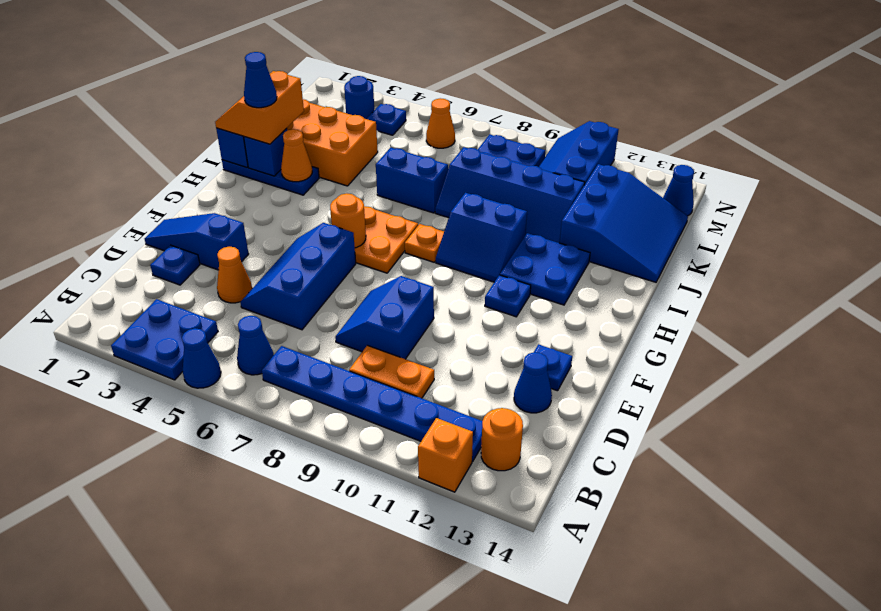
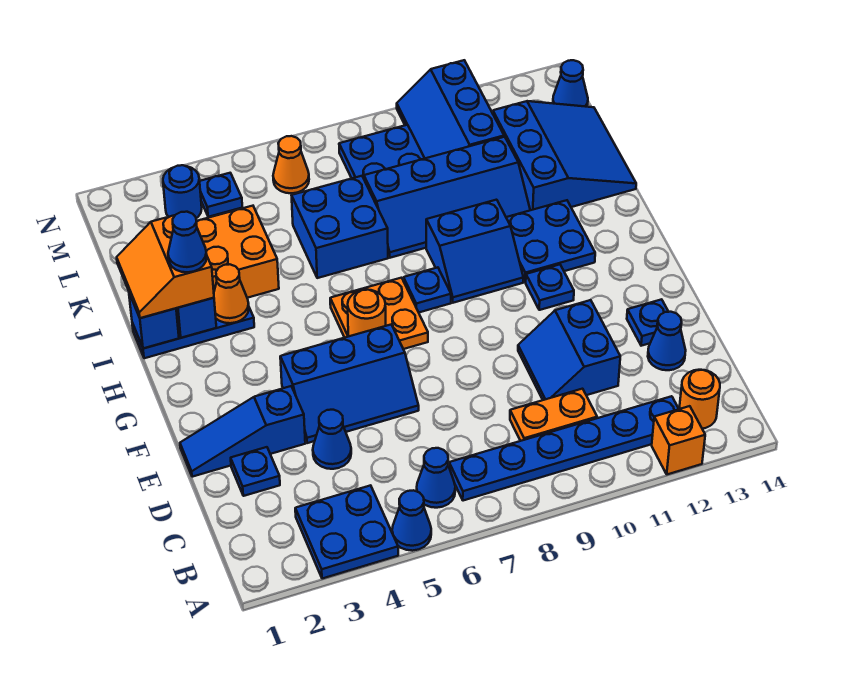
orange 1x1 cone [217,247,252,303] -> blue 1x1 cone [313,410,351,469]
blue 2x3 slope [240,223,356,330] -> blue 2x3 slope turned to [280,325,419,443]
blue 2x2 slope [335,276,434,359] -> blue 2x2 slope moved to [518,300,620,400]
orange 1x1 plate [405,224,444,262] -> blue 1x1 plate [404,267,451,312]
blue 1x2 brick [376,147,448,213] -> blue 2x2 brick [292,176,388,278]

